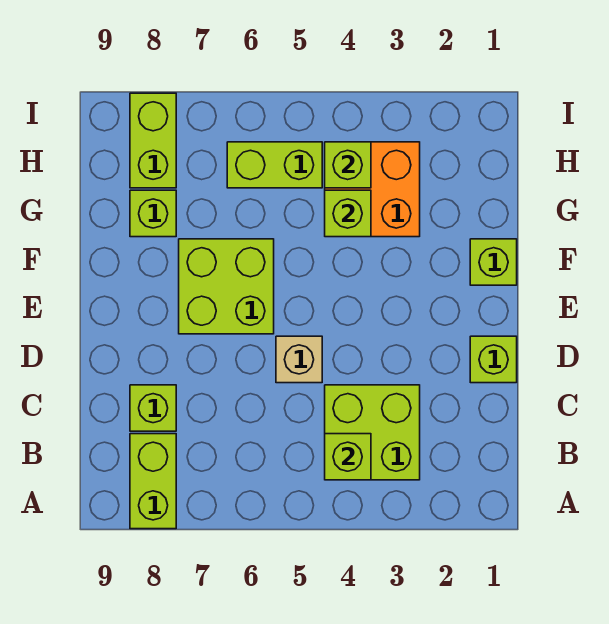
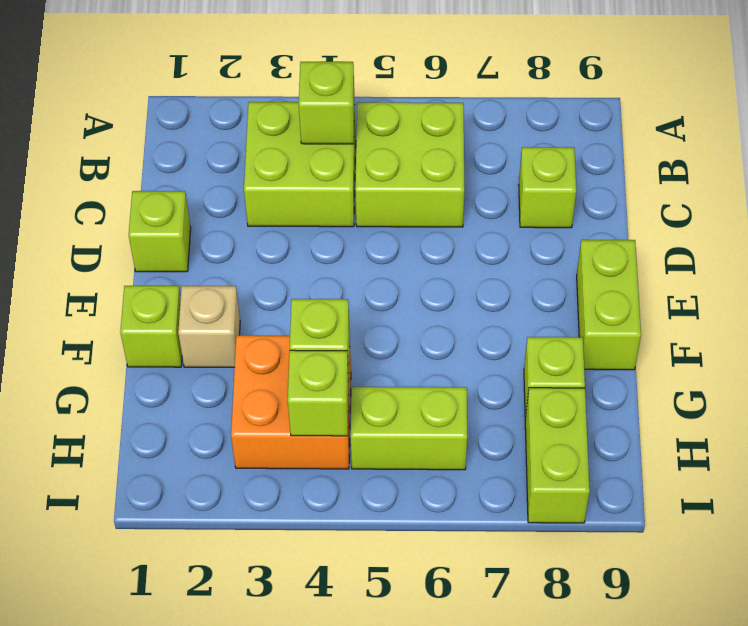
lime 1x2 brick [130,434,176,529] -> lime 1x2 brick moved to [577,240,641,370]
tan 1x1 brick [276,336,322,383] -> tan 1x1 brick moved to [178,286,240,367]
lime 2x2 brick [179,239,274,334] -> lime 2x2 brick moved to [355,102,464,227]

